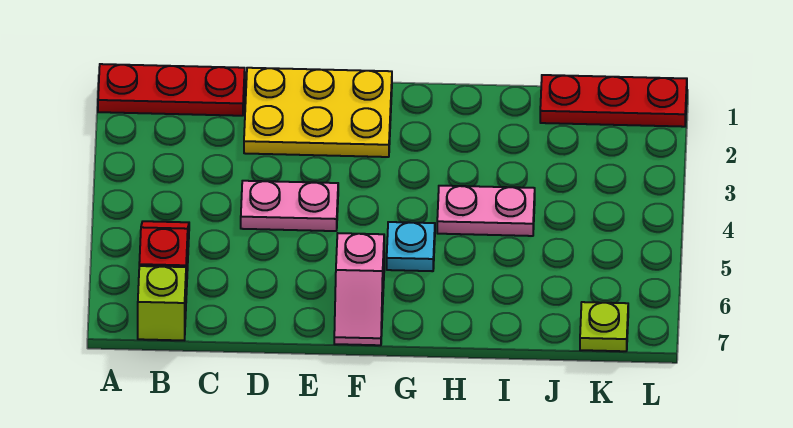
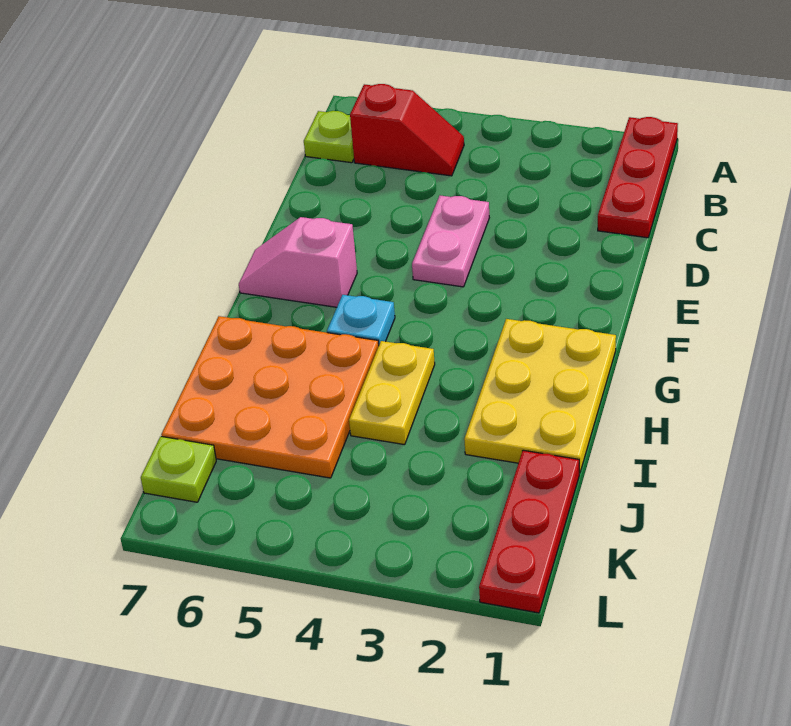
lime 1x1 brick [138,266,186,340] -> lime 1x1 plate [304,111,354,163]
yellow 2x3 plate [244,68,392,157] -> yellow 2x3 plate moved to [464,319,616,473]
pink 1x2 plate [437,186,535,236] -> yellow 1x2 plate [349,341,435,445]
none -> orange 3x3 plate [161,316,379,478]

